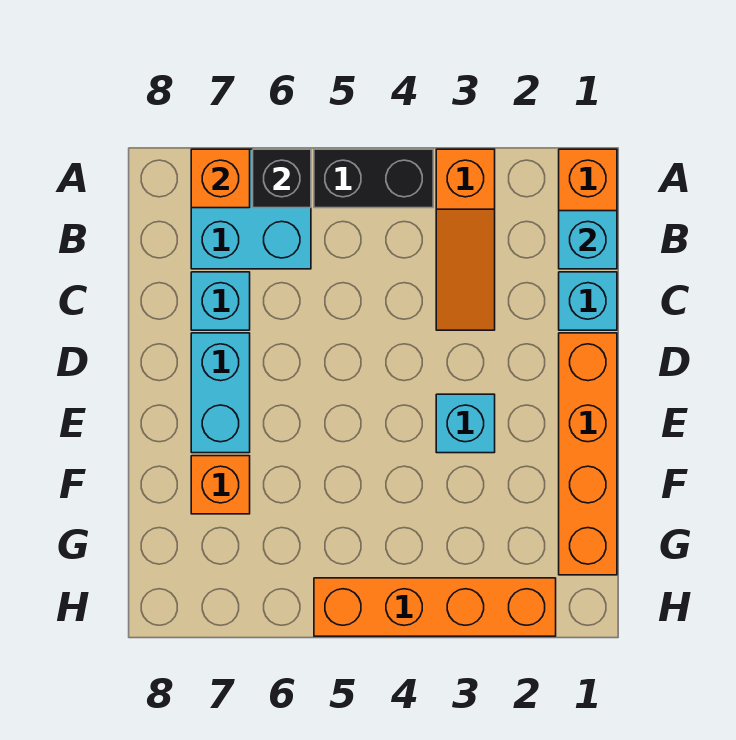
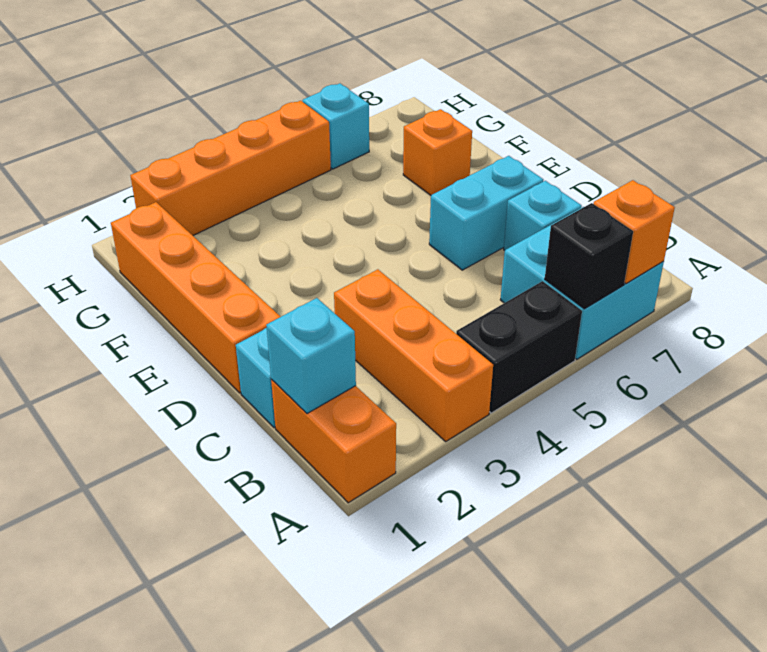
orange 1x3 slope [436,149,495,330] -> orange 1x3 brick [334,269,493,441]
cyan 1x2 brick [191,333,250,453] -> cyan 1x2 brick turned to [429,156,543,270]
cyan 1x1 brick [436,394,495,453] -> cyan 1x1 brick moved to [303,83,369,169]

